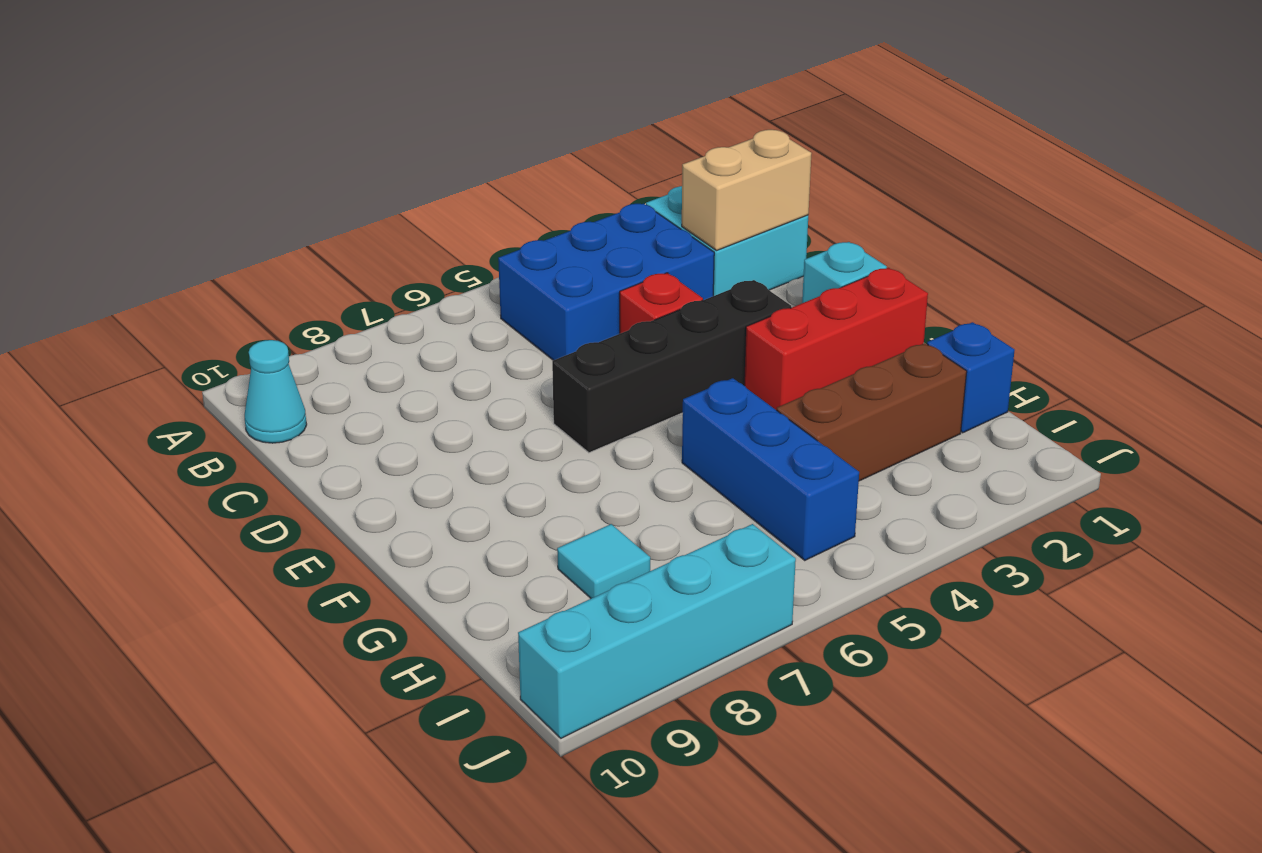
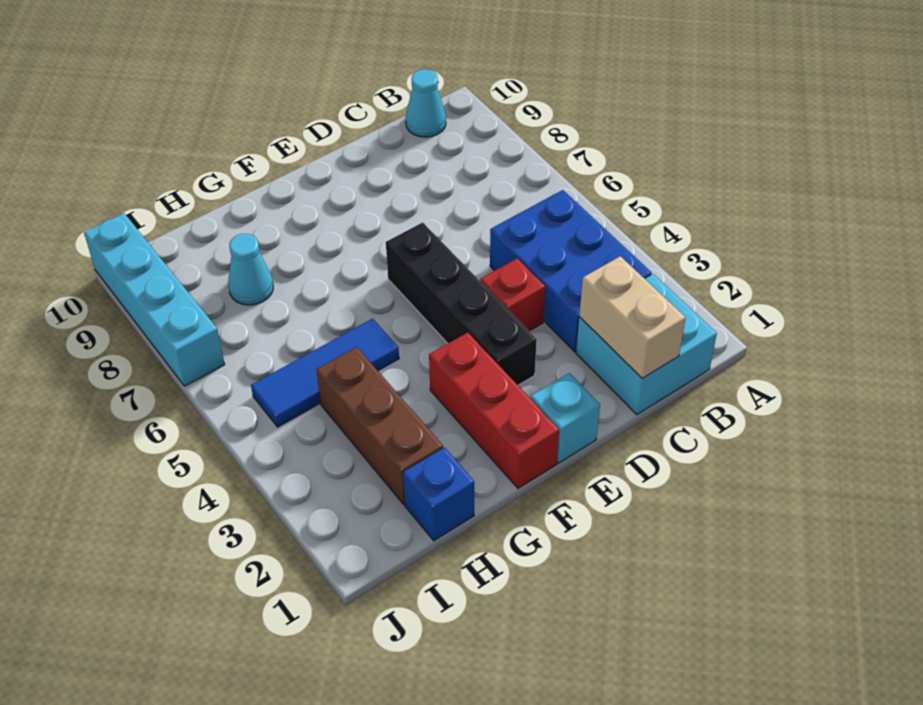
blue 1x3 brick [682,378,859,560] -> blue 1x3 tile [251,319,399,427]
cyan 1x1 tile [557,524,650,598] -> cyan 1x1 cone [228,234,273,305]

